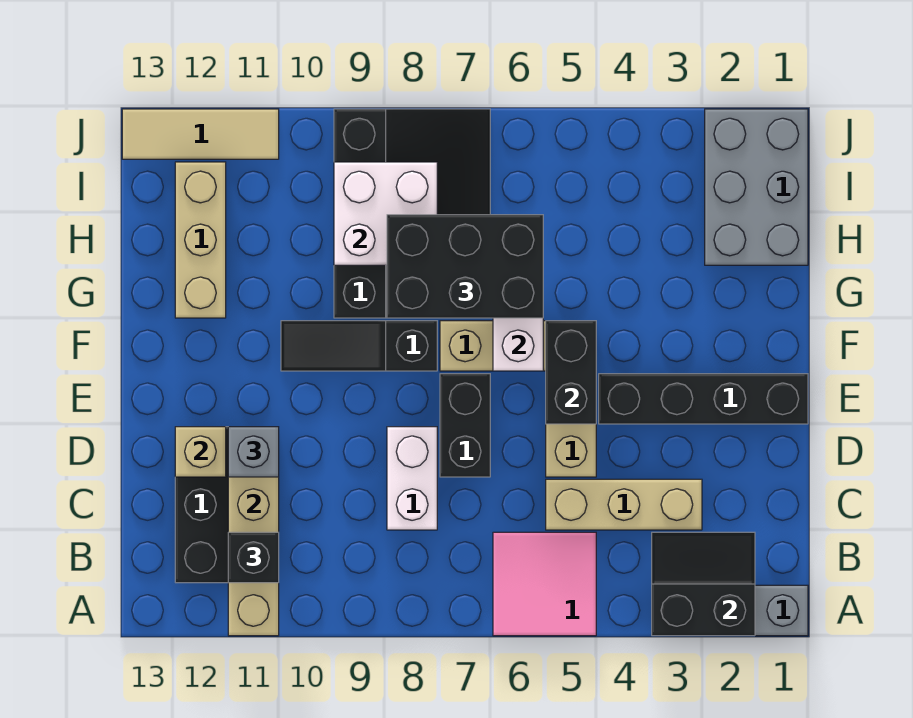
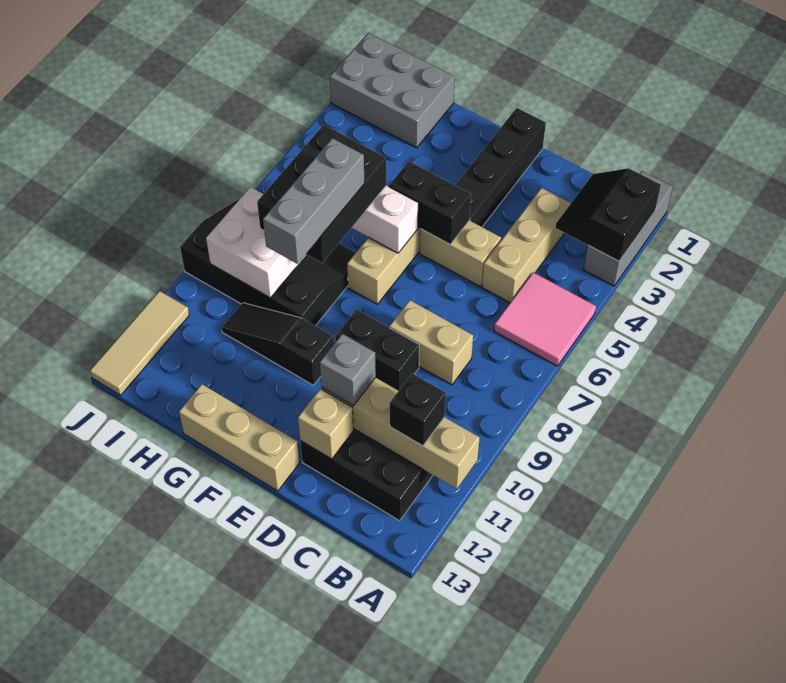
white 1x2 brick [387,427,437,530] -> tan 1x2 brick [389,300,473,385]
black 1x2 brick [440,374,490,477] -> black 1x2 brick moved to [336,309,419,391]
black 1x3 slope [281,321,437,371] -> black 1x3 slope turned to [222,303,333,385]
none -> grey 1x3 brick [263,138,364,264]
tan 1x3 brick [175,162,226,318] -> tan 1x3 brick moved to [179,384,300,491]

